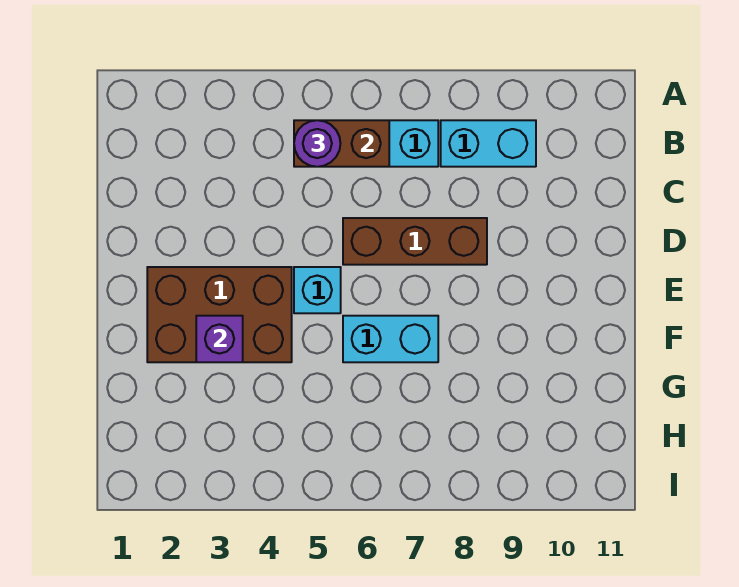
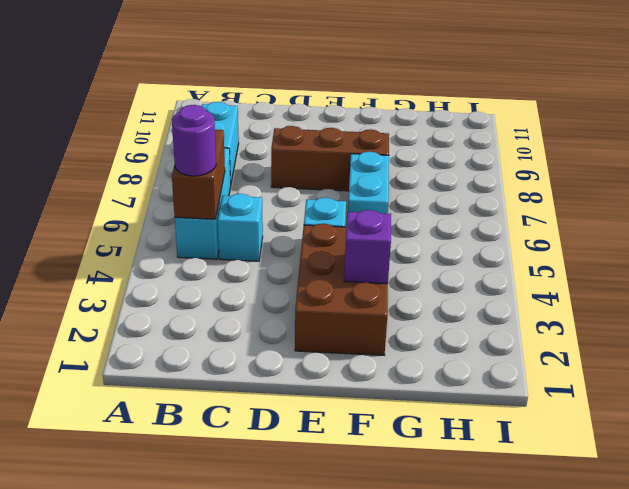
none -> cyan 1x1 brick [218,194,263,261]
brown 1x3 brick [343,218,487,265] -> brown 1x3 brick turned to [271,126,389,191]

